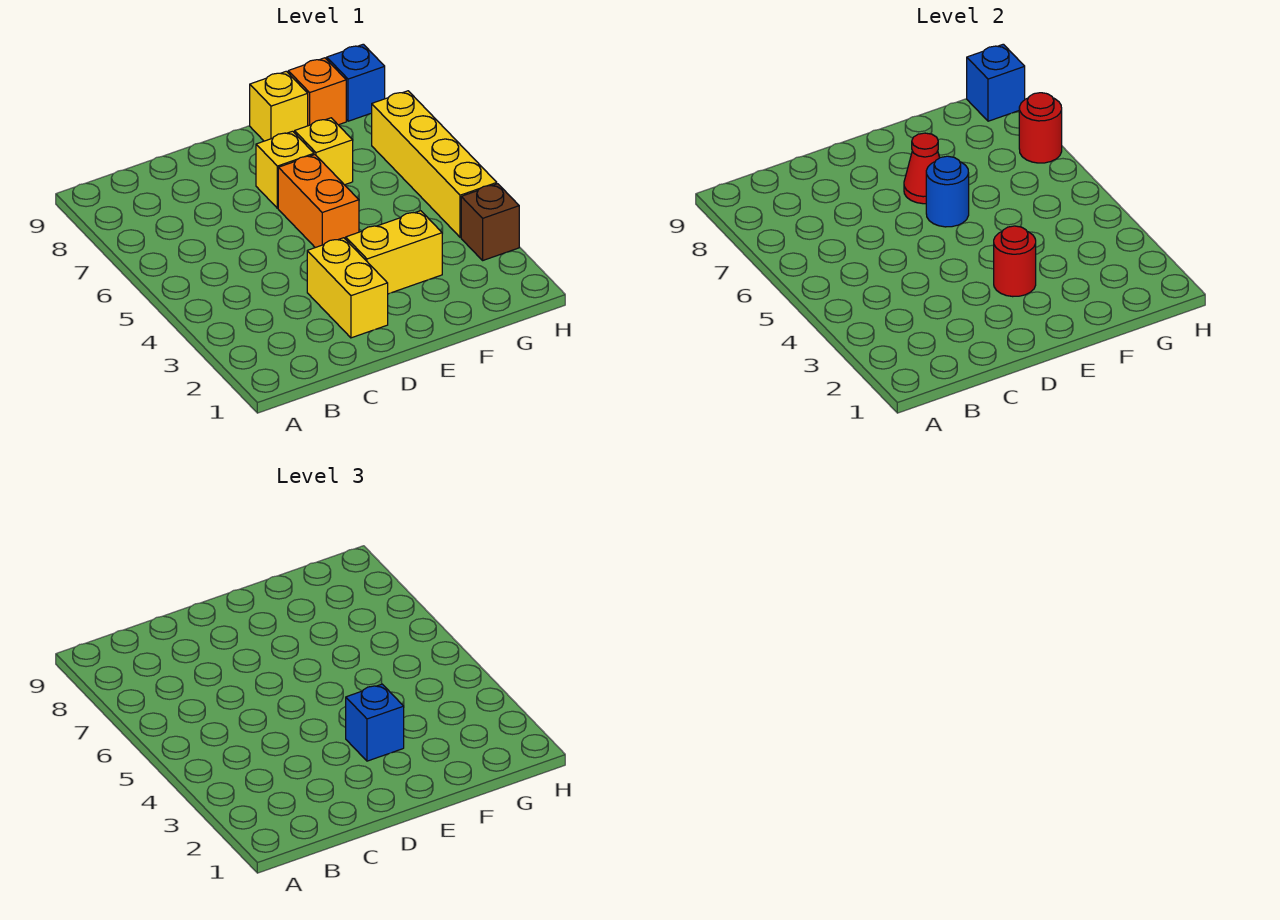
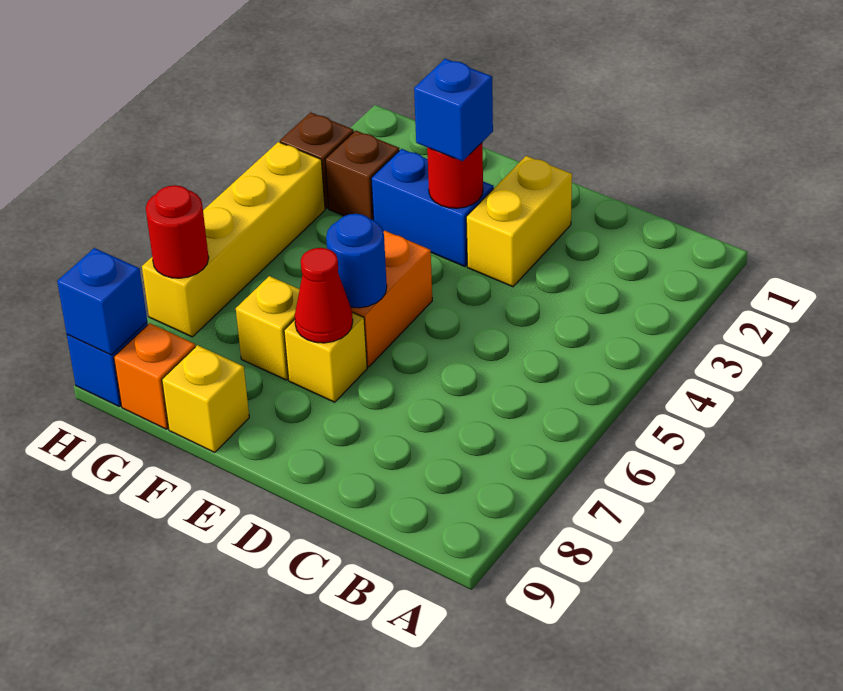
yellow 1x2 brick [346,211,442,294] -> blue 1x2 brick [371,149,494,266]
none -> brown 1x1 brick [325,130,399,220]

